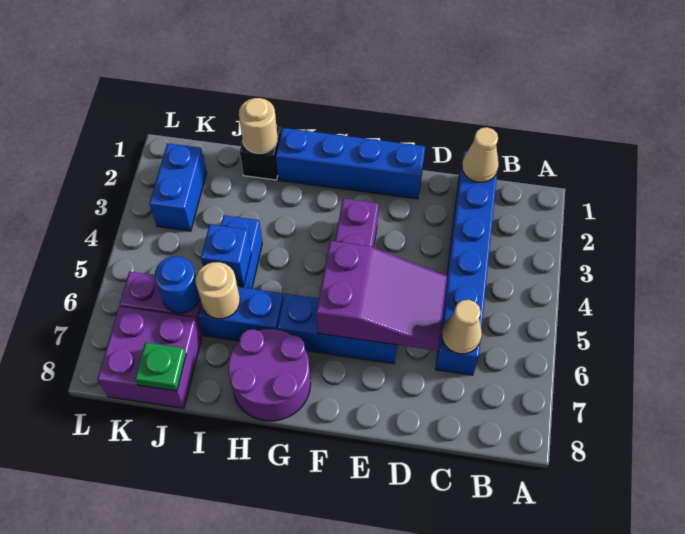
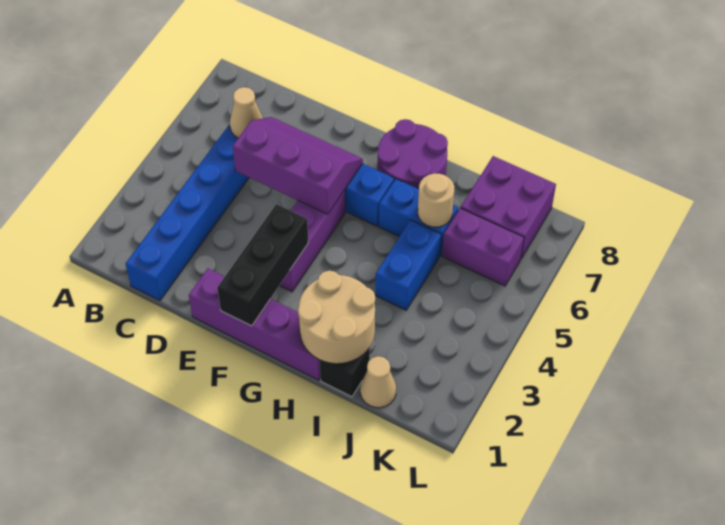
tan 1x1 cone [462,127,499,182] -> tan 1x1 cone moved to [360,356,396,408]
purple 2x3 slope [317,241,447,351] -> purple 2x3 slope turned to [233,117,363,214]
blue 1x4 brick [276,128,425,199] -> purple 1x4 brick [189,268,320,380]
none -> black 1x3 brick [217,204,308,326]
tan 1x1 round brick [239,98,277,153] -> tan 2x2 round brick [298,271,375,364]
blue 1x1 brick [201,224,251,286] -> none
blue 1x1 round brick [155,257,200,313] -> none
green 1x1 plate [135,342,186,391] -> none
blue 1x2 brick [149,143,207,231] -> none

